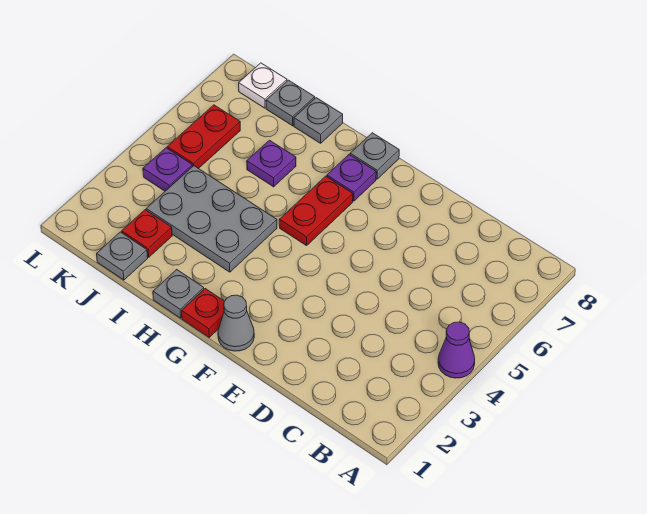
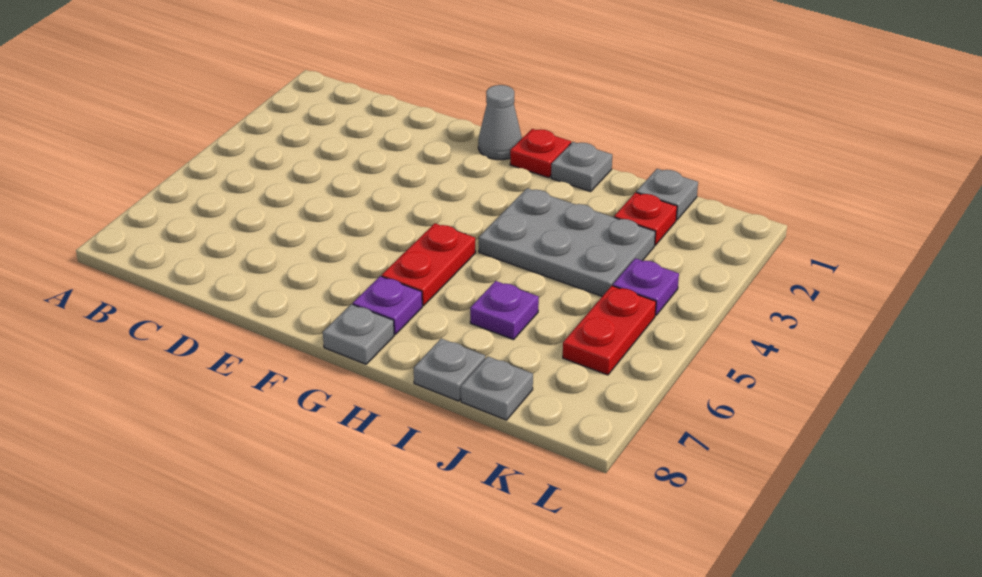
purple 1x1 cone [438,322,475,378] -> none
white 1x1 plate [239,63,287,108] -> none

